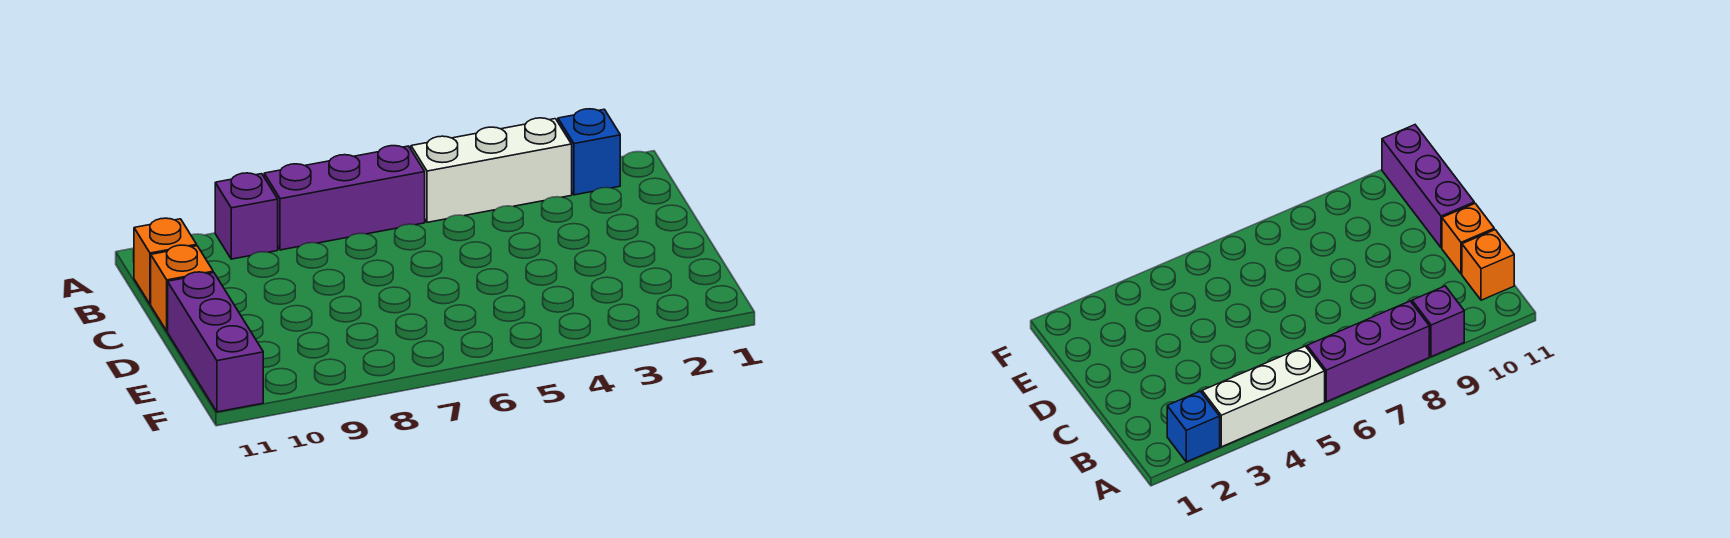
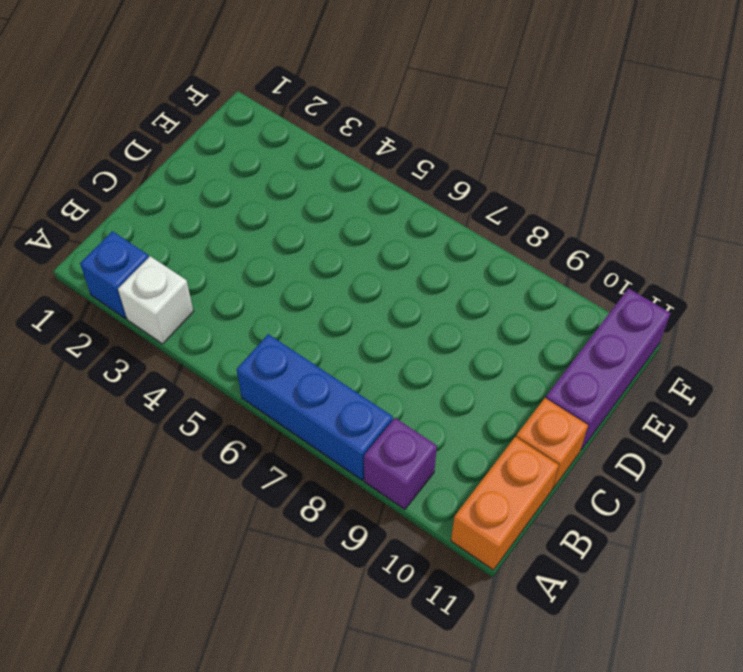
white 1x3 brick [411,118,572,222] -> white 1x1 brick [118,256,193,344]
purple 1x3 brick [264,146,425,250] -> blue 1x3 brick [237,334,393,480]
orange 1x1 brick [134,218,197,304] -> orange 1x2 brick [451,437,559,570]

